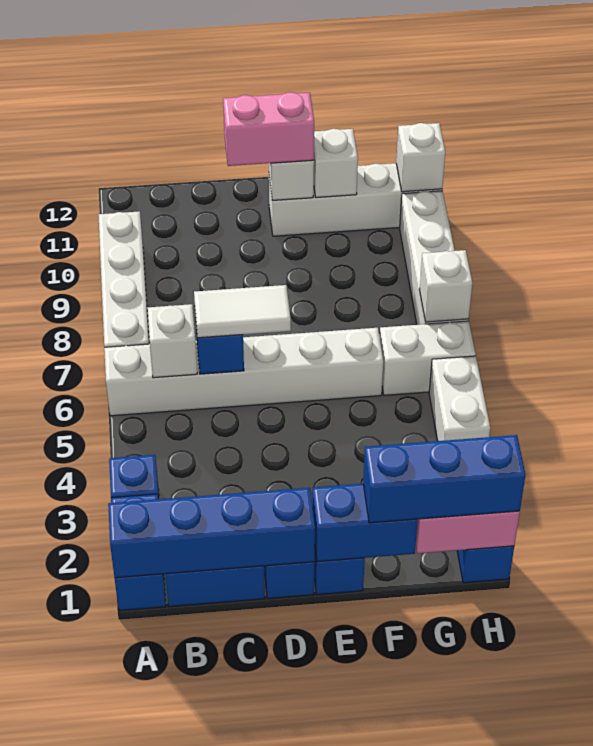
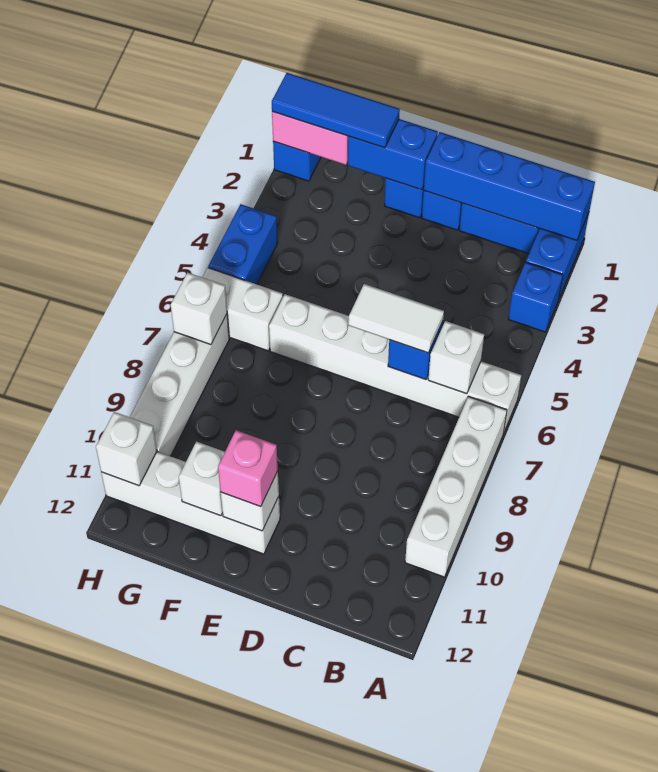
pink 1x2 brick [223,92,314,166] -> pink 1x1 brick [218,430,278,507]
blue 1x3 brick [363,435,525,523] -> blue 1x3 tile [272,73,400,148]
white 1x2 brick [429,356,490,441] -> blue 1x2 brick [208,204,278,284]

